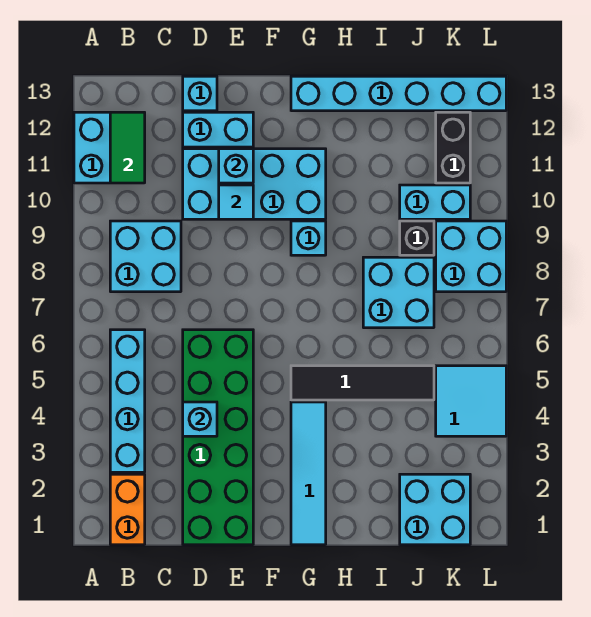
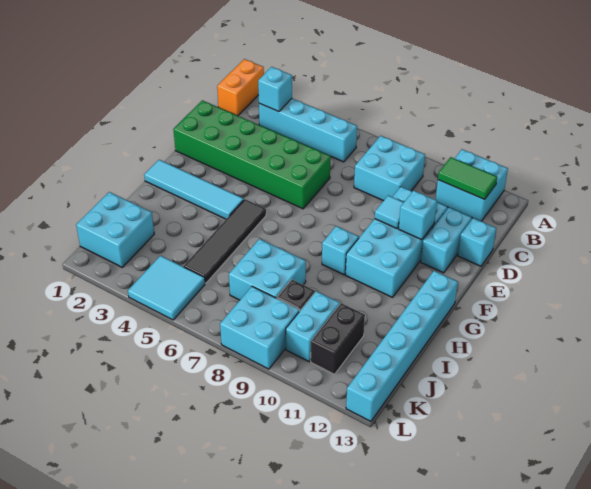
orange 1x2 brick [110,474,145,545] -> orange 1x2 brick turned to [217,59,264,116]
cyan 1x1 brick [183,402,217,436] -> cyan 1x1 brick moved to [258,67,292,112]
black 1x2 brick [436,112,470,183] -> black 1x2 brick turned to [311,303,365,374]

